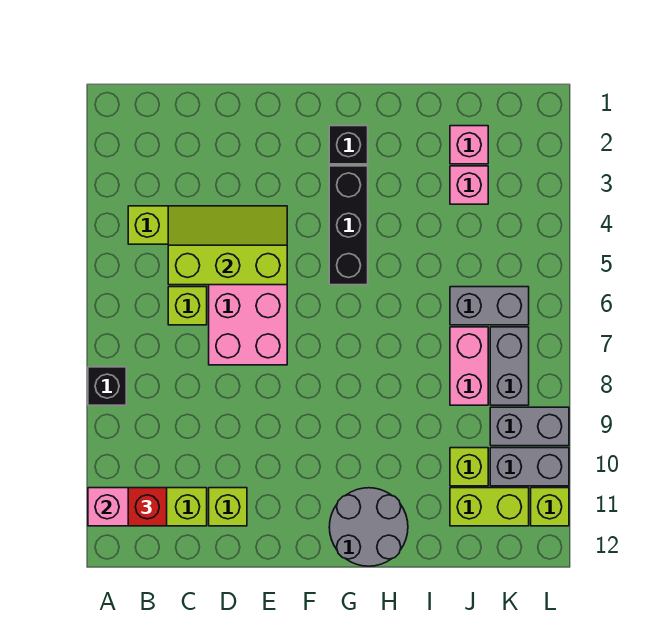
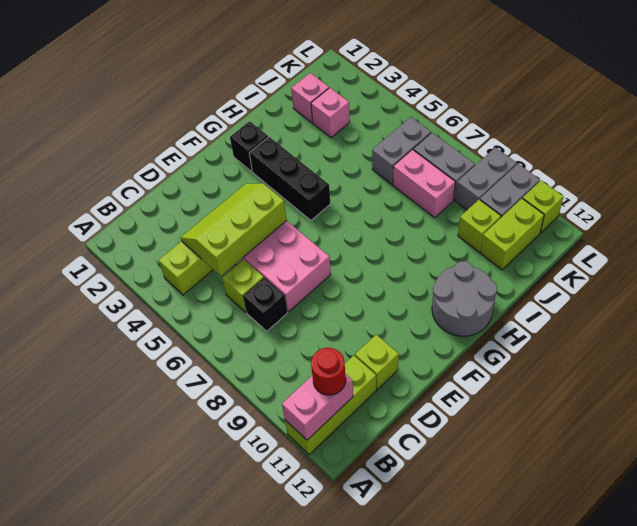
black 1x1 brick [88,367,126,405] -> black 1x1 brick moved to [243,278,288,331]
red 1x1 brick [128,488,167,526] -> red 1x1 round brick [311,348,346,395]

